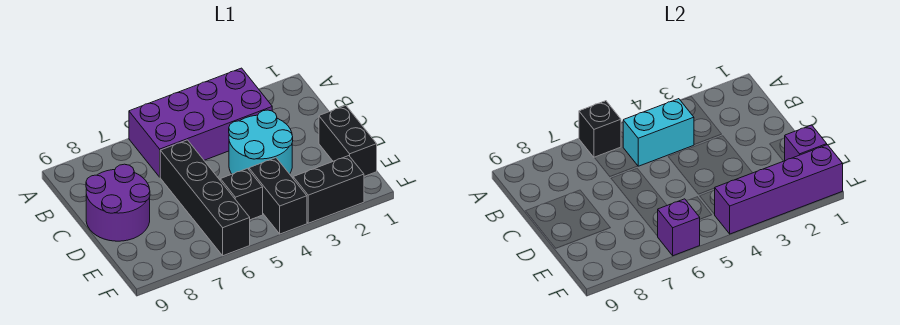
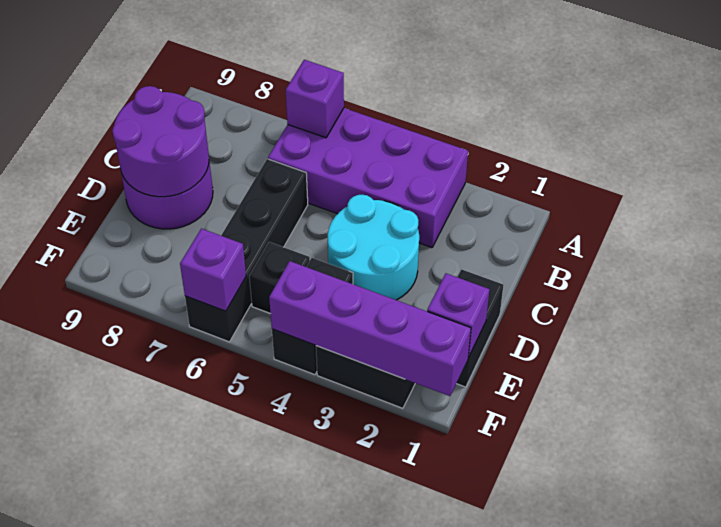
black 1x1 brick [579,101,621,157] -> purple 1x1 brick [286,60,344,138]
cyan 1x2 brick [623,99,694,166] -> none
none -> purple 2x2 round brick [112,86,209,197]

